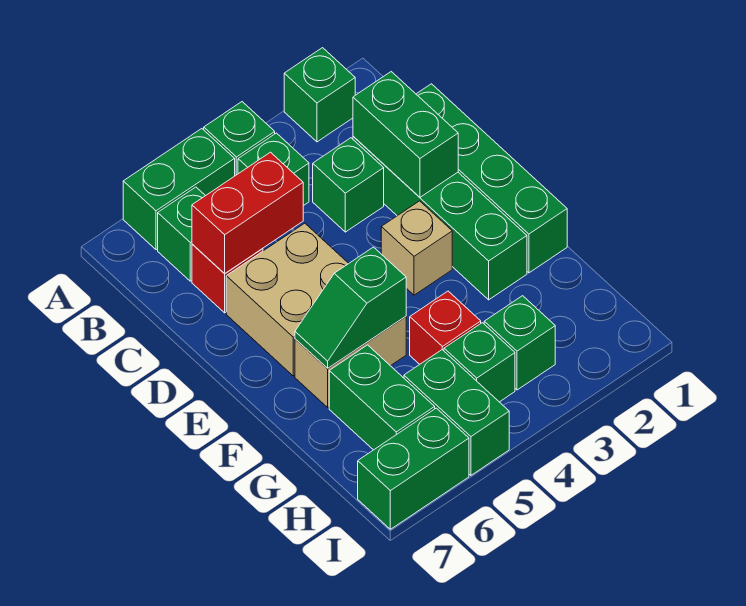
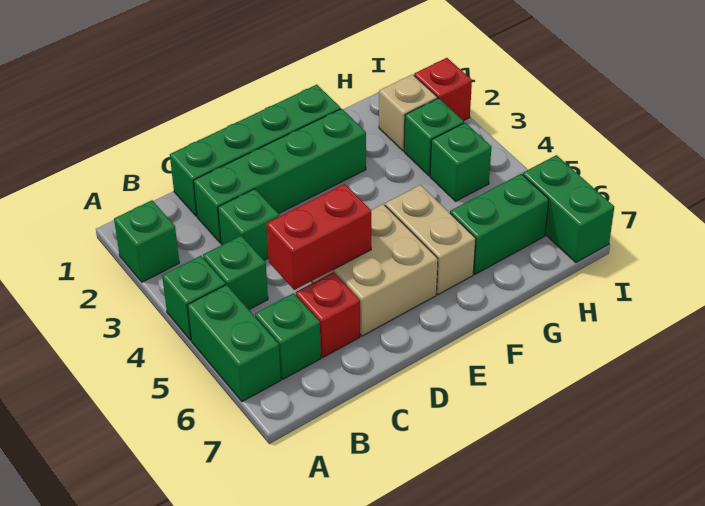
green 1x2 brick [353,72,458,197] -> none
red 1x2 brick [192,152,303,274] -> red 1x2 brick turned to [267,184,371,290]
tan 1x1 brick [381,201,452,295] -> tan 1x1 brick moved to [379,74,437,151]
green 1x2 slope [295,247,406,368] -> none
red 1x1 brick [410,291,481,364] -> red 1x1 brick moved to [414,58,472,121]
green 1x2 brick [404,350,509,475] -> none

